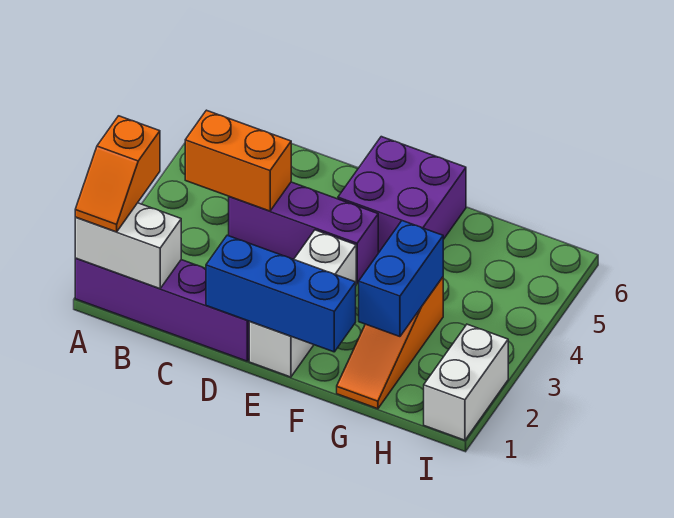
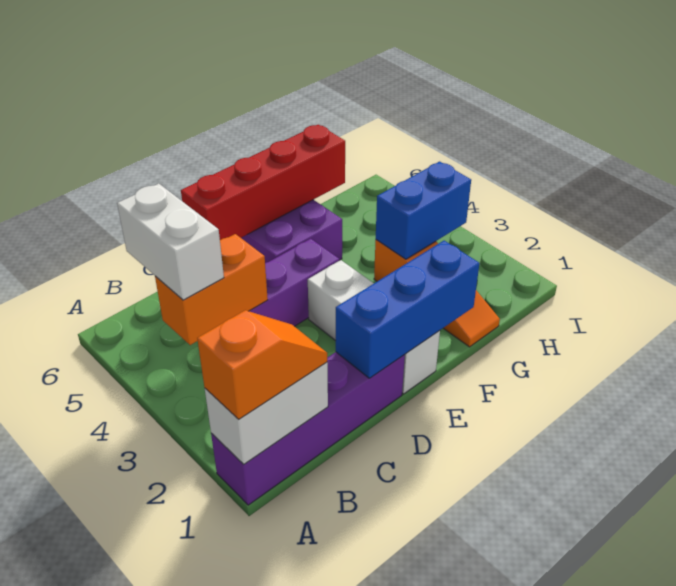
orange 1x2 slope [75,116,160,232] -> orange 1x2 slope turned to [197,310,327,419]
none -> red 1x4 brick [181,125,345,240]
blue 1x2 brick [359,221,443,337] -> blue 1x2 brick turned to [376,161,471,259]
white 1x2 brick [424,324,508,440] -> white 1x2 brick moved to [117,184,224,300]

